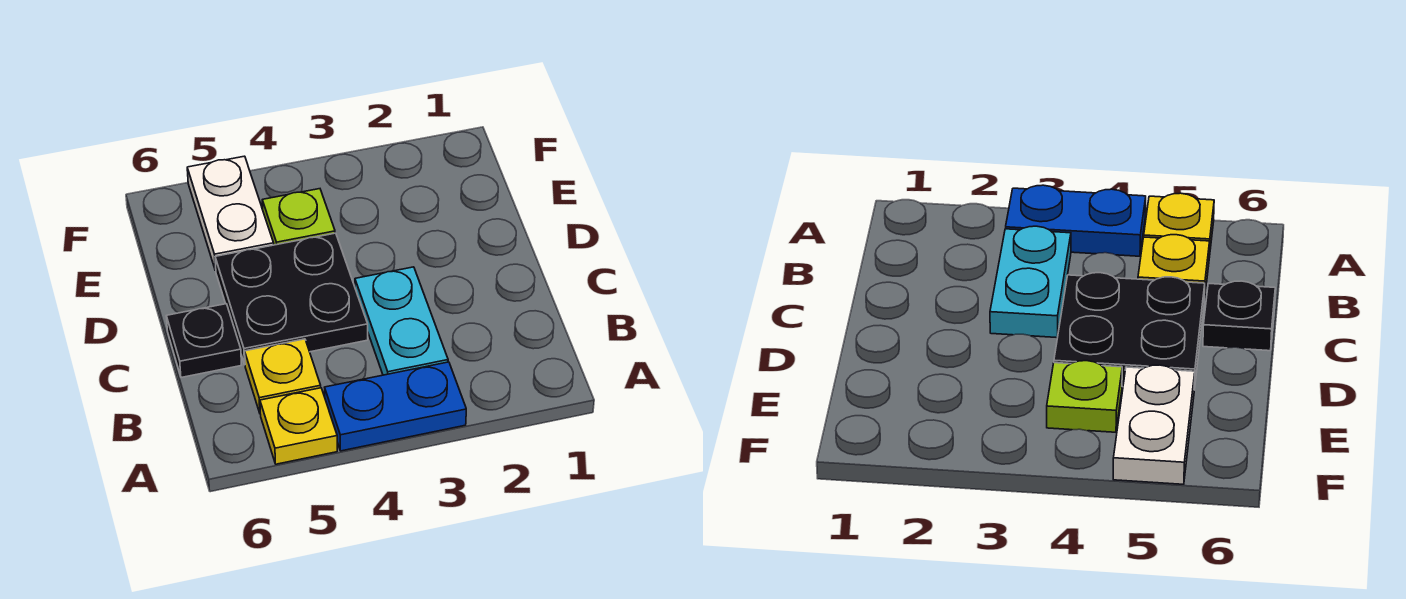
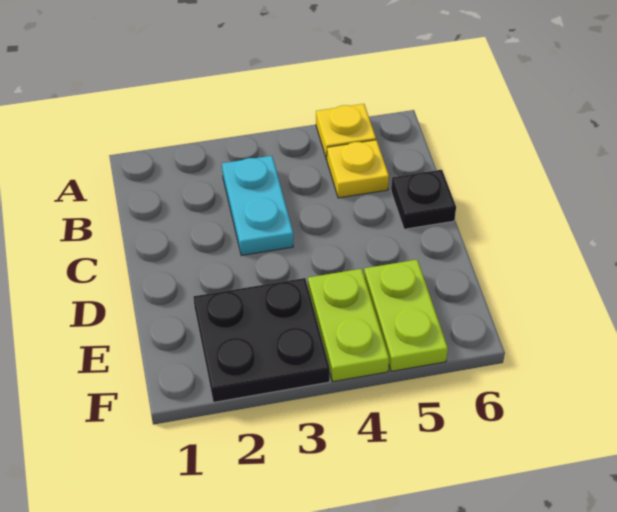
blue 1x2 plate [325,362,466,451] -> none
black 2x2 plate [215,233,368,364] -> black 2x2 plate moved to [194,278,330,403]
lime 1x1 plate [262,189,335,245] -> lime 1x2 plate [308,269,389,382]
white 1x2 plate [187,156,274,271] -> lime 1x2 plate [364,260,448,371]

